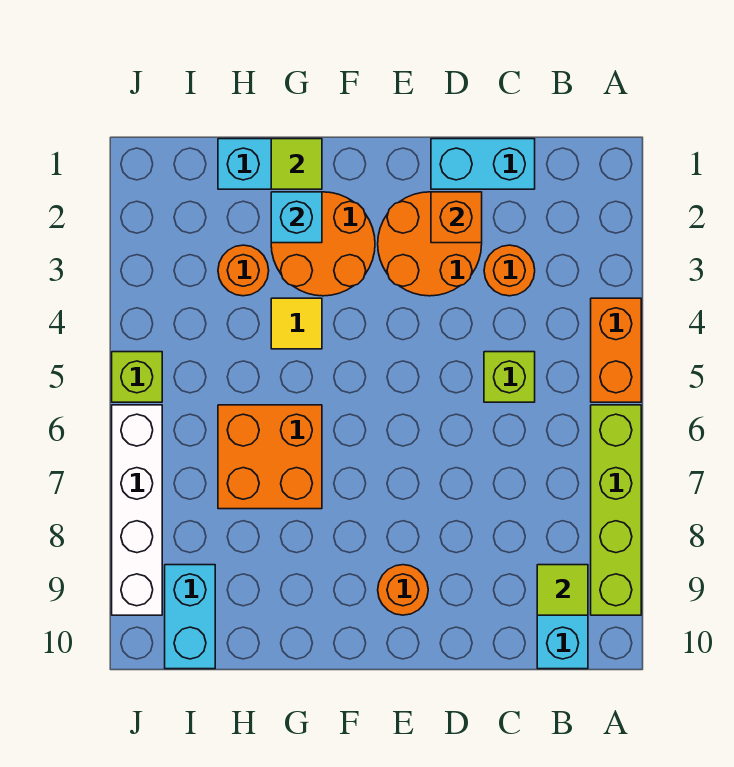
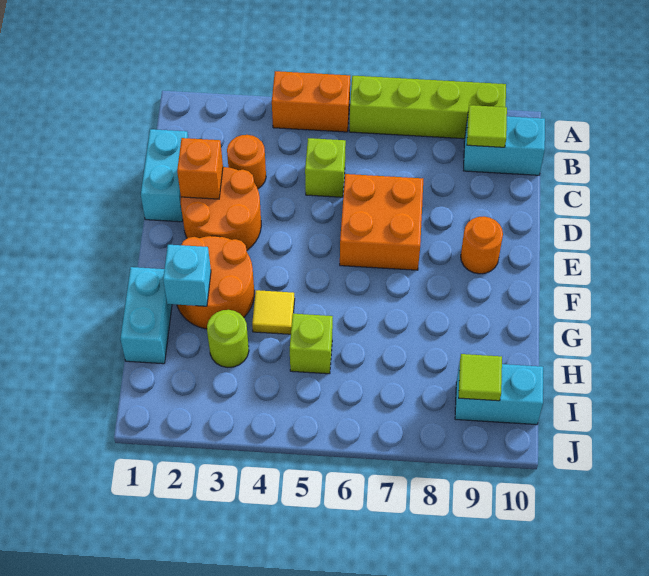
lime 1x1 tile [271,139,322,189] -> lime 1x1 tile moved to [459,354,502,401]
orange 2x2 brick [218,405,322,509] -> orange 2x2 brick moved to [340,174,423,270]
orange 1x1 round brick [218,245,269,296] -> lime 1x1 round brick [207,310,249,367]
lime 1x1 brick [112,352,162,402] -> lime 1x1 brick moved to [290,314,333,374]
white 1x4 brick [112,405,162,615] -> none

